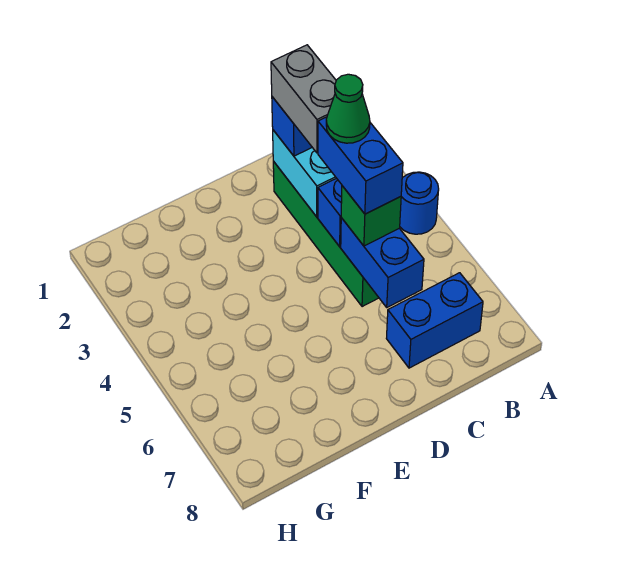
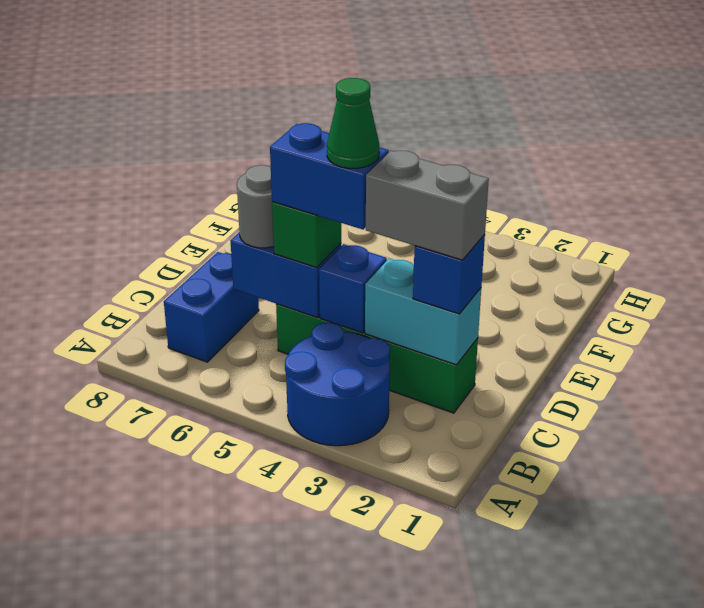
blue 1x1 round brick [400,172,439,234] -> blue 2x2 round brick [285,323,390,446]
none -> grey 1x1 round brick [237,165,274,248]

